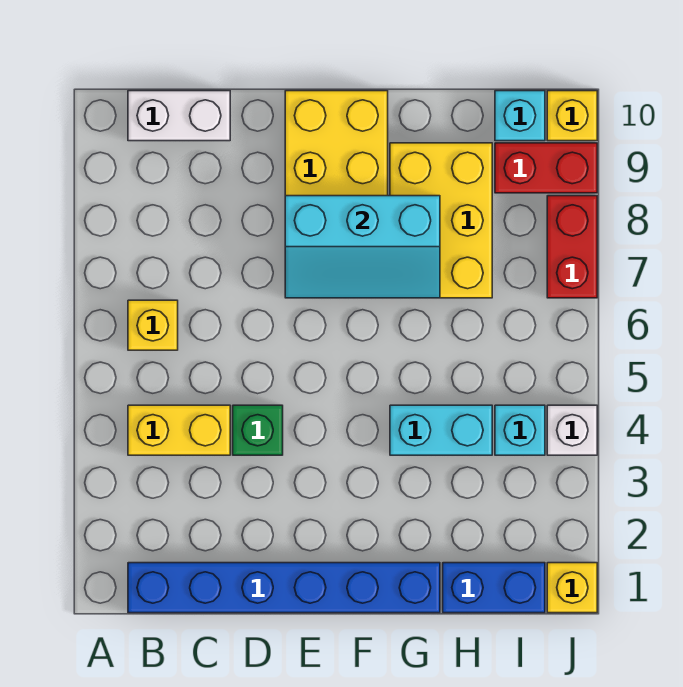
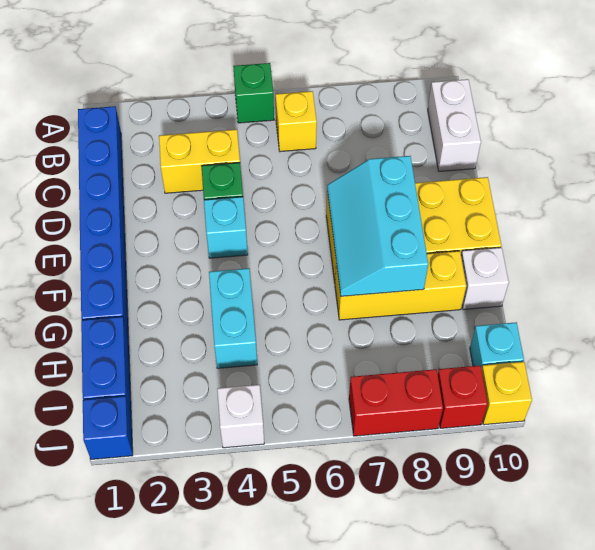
none -> green 1x1 brick [233,63,274,123]
yellow 1x2 brick [128,405,230,455] -> yellow 1x2 brick turned to [159,129,240,193]
yellow 2x3 brick [390,143,492,298] -> yellow 1x3 brick [335,251,466,320]
none -> white 1x1 brick [461,248,509,309]
cyan 1x1 brick [495,405,545,455] -> cyan 1x1 brick moved to [204,197,248,258]
red 1x2 brick [495,143,597,193] -> red 1x1 brick [438,366,488,428]
yellow 1x1 brick [547,563,597,613] -> blue 1x1 brick [83,396,133,459]

